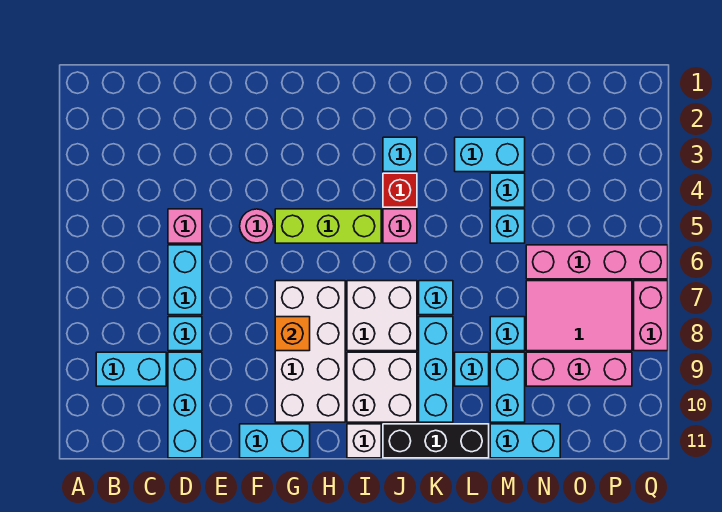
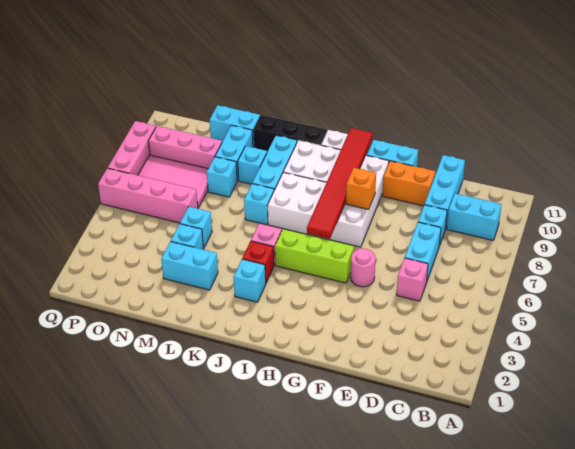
none -> orange 1x2 brick [383,161,436,206]
none -> red 1x6 tile [307,128,373,239]
pink 1x2 brick [634,281,668,351] -> pink 1x3 brick [108,121,156,175]

